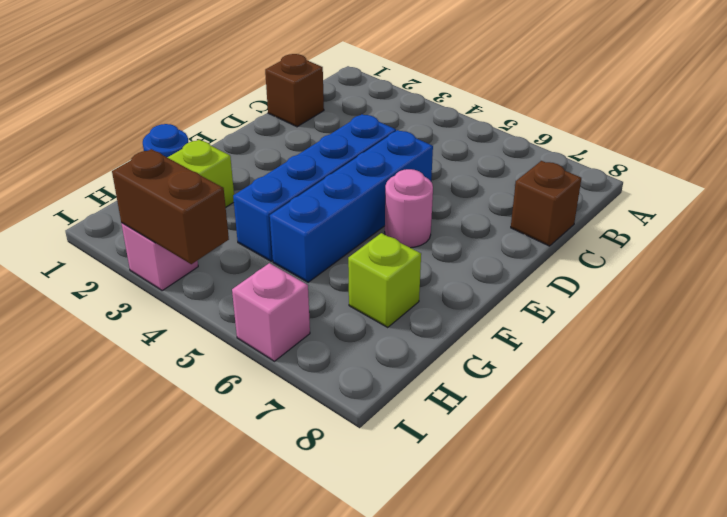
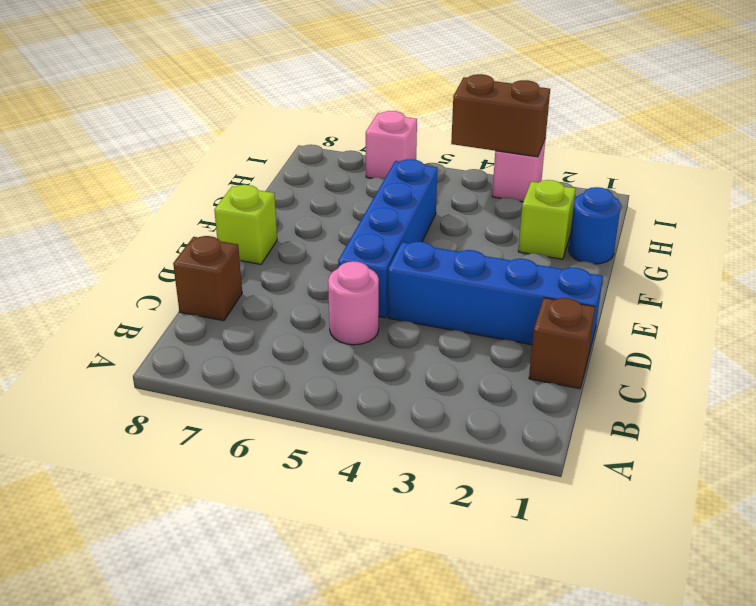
blue 1x4 brick [233,114,396,261] -> blue 1x4 brick turned to [388,242,603,352]
pink 1x1 round brick [385,169,433,248] -> pink 1x1 round brick moved to [328,261,379,345]
lime 1x1 brick [348,233,421,327] -> lime 1x1 brick moved to [214,185,277,264]

